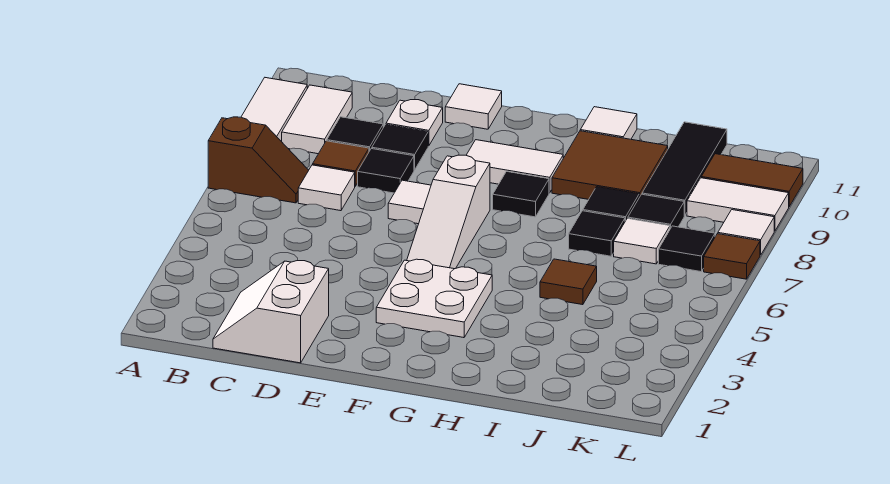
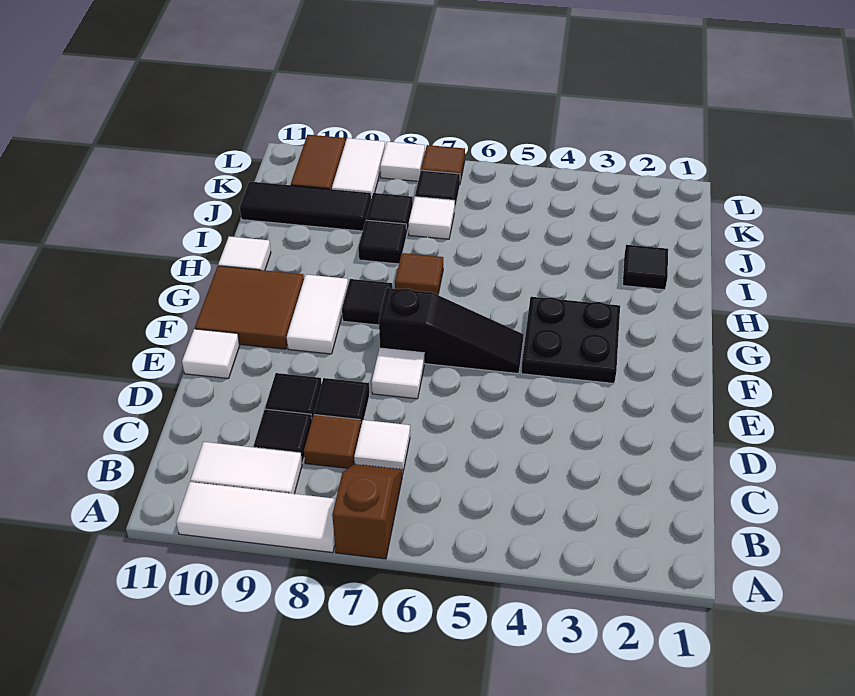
white 2x2 slope [213,260,329,363] -> none
white 1x1 plate [386,100,443,146] -> none
white 2x2 plate [376,259,492,338] -> black 2x2 plate [521,297,620,383]
white 1x3 slope [407,155,490,269] -> black 1x3 slope [379,288,524,374]
brown 2x2 tile [552,131,668,200] -> brown 2x2 tile moved to [195,266,304,349]
brown 1x1 tile [540,259,597,305] -> brown 1x1 tile moved to [395,253,443,295]
black 1x1 tile [569,211,625,256] -> black 1x1 tile moved to [623,245,668,290]

